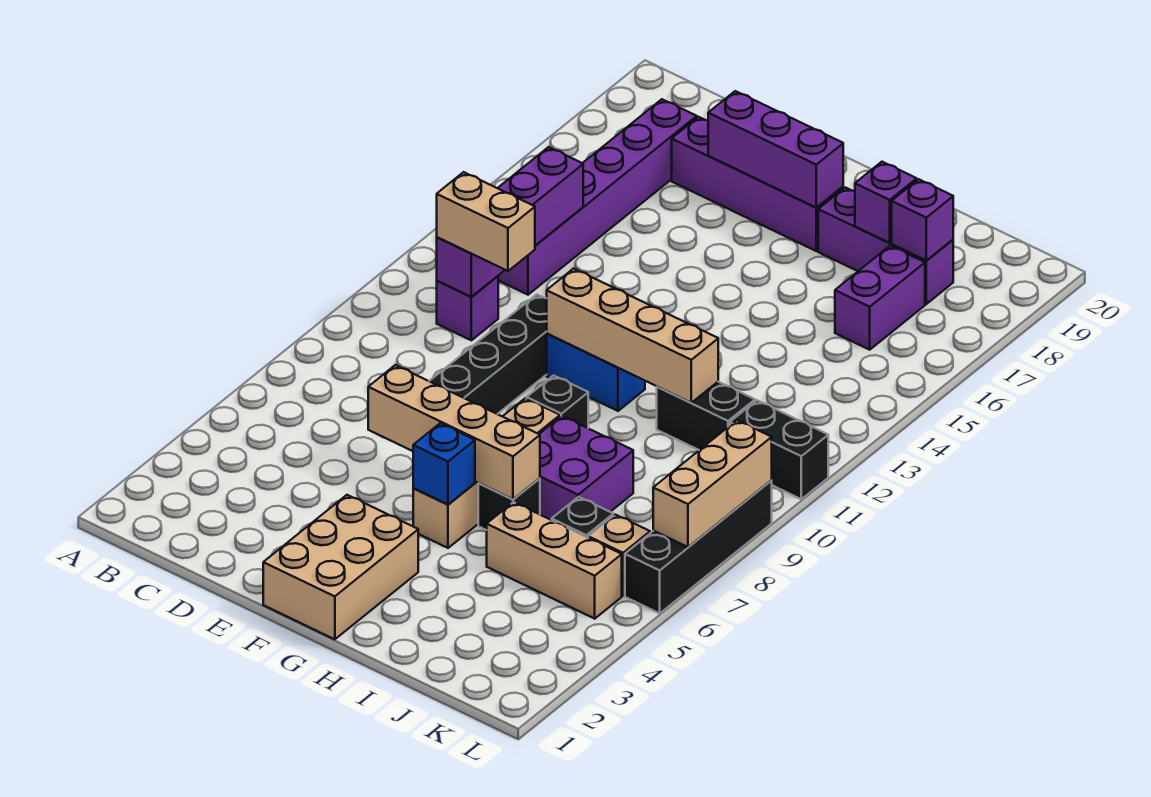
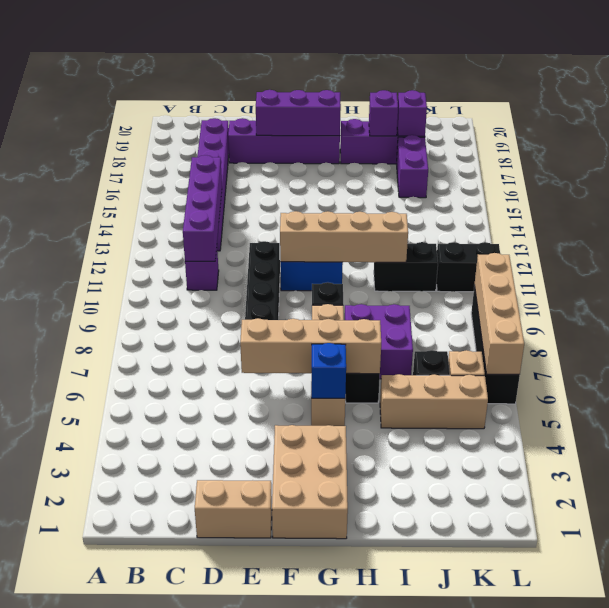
tan 1x2 brick [437,172,535,271] -> tan 1x2 brick moved to [195,480,272,538]
tan 1x3 brick [653,420,772,547] -> tan 1x4 brick [475,253,524,375]

